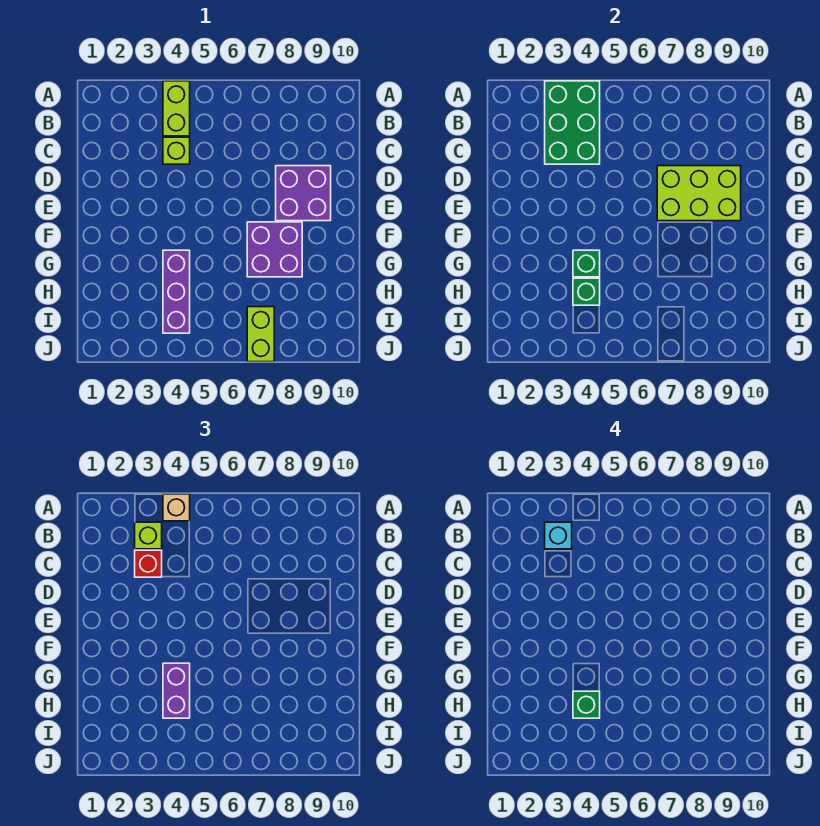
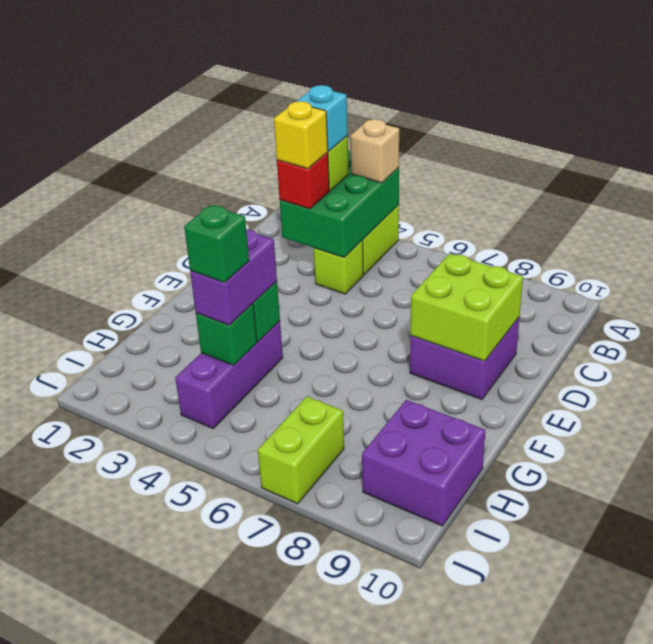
none -> yellow 1x1 brick [274,101,328,169]
lime 2x3 brick [657,166,741,221] -> lime 2x2 brick [410,254,523,361]
purple 2x2 brick [247,222,302,277] -> purple 2x2 brick moved to [362,400,485,526]

